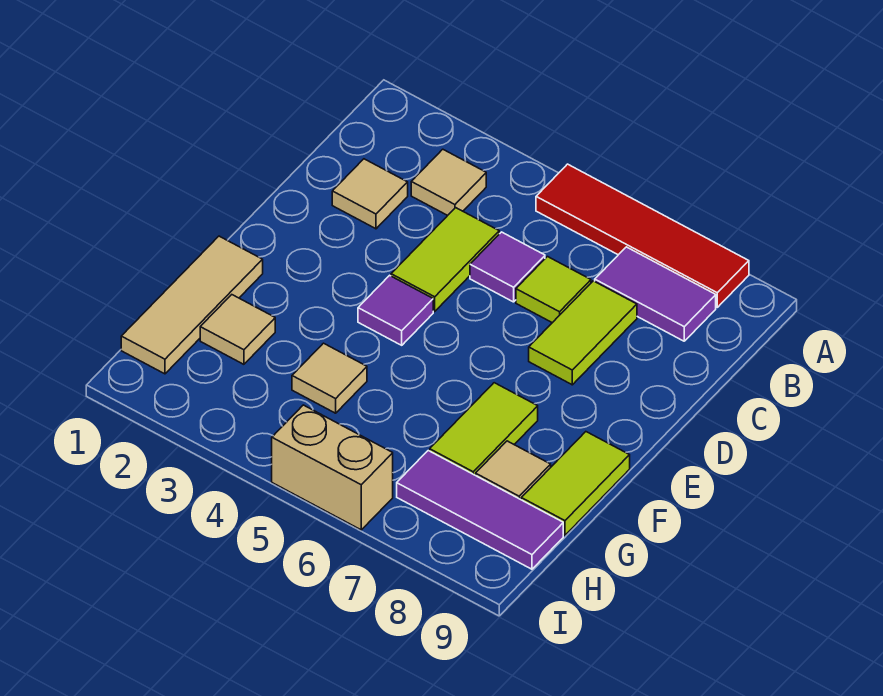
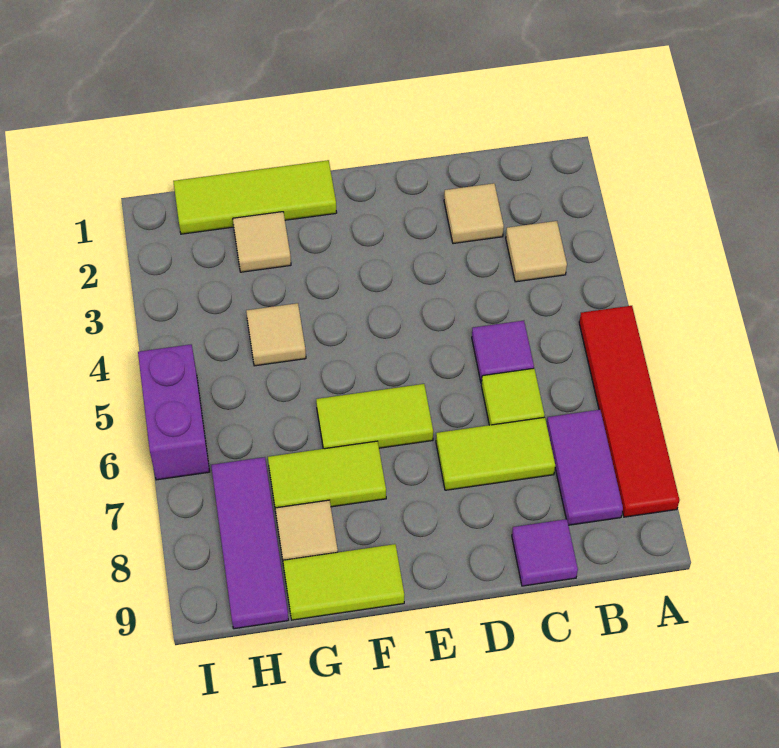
lime 1x2 tile [391,208,499,311] -> lime 1x2 tile moved to [316,384,433,449]
purple 1x1 tile [358,275,433,345] -> purple 1x1 tile moved to [512,519,578,586]
tan 1x3 tile [121,236,263,374] -> lime 1x3 tile [173,160,337,234]
tan 1x2 brick [272,405,393,530] -> purple 1x2 brick [138,344,210,480]

